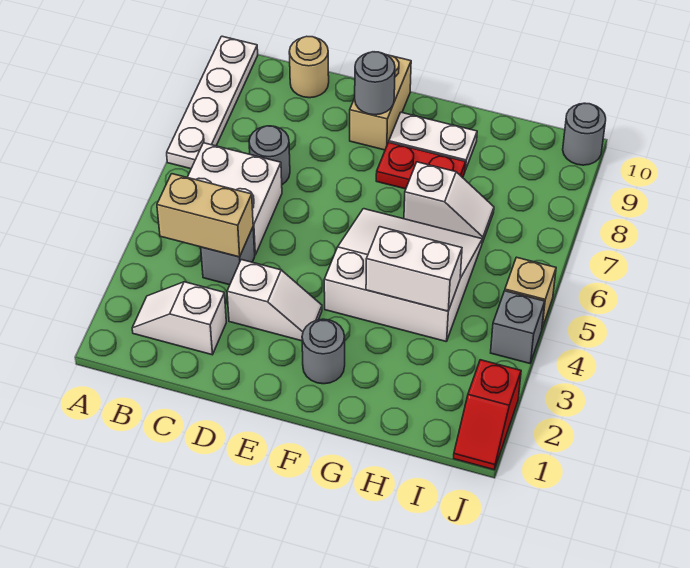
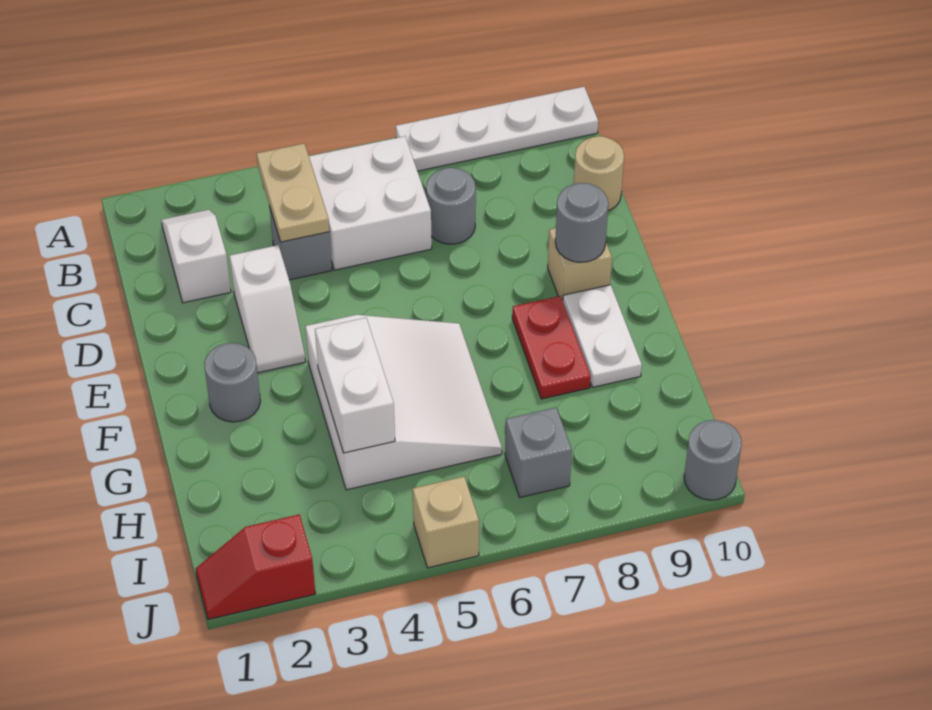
tan 1x2 brick [157,174,253,257] -> tan 1x2 plate [257,144,329,242]
tan 1x2 brick [350,55,411,150] -> tan 1x1 brick [548,228,612,300]
white 1x2 slope [404,162,494,243] -> none
grey 1x1 brick [491,291,545,363] -> grey 1x1 brick moved to [505,408,572,497]

